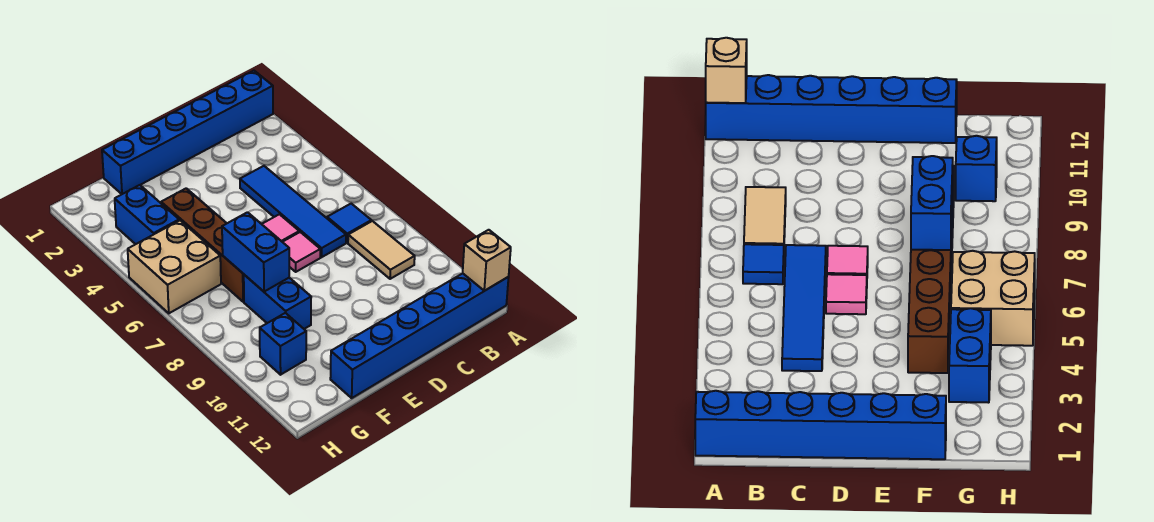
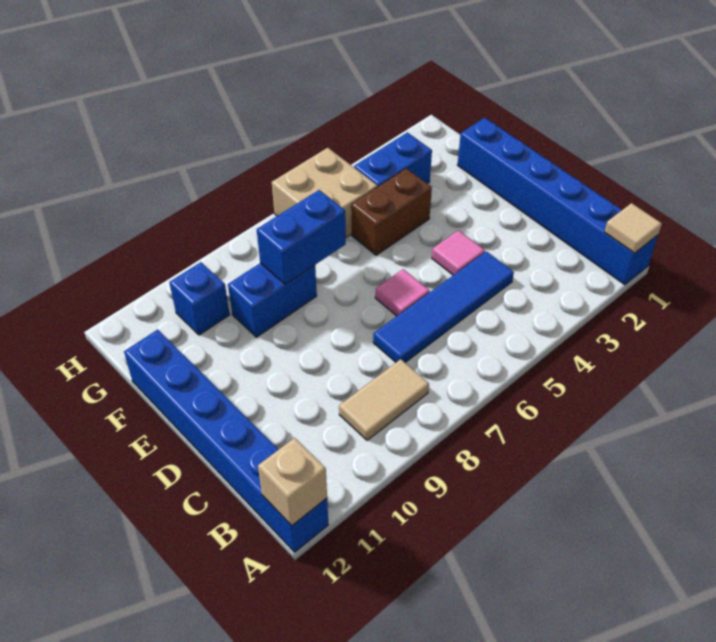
none -> tan 1x1 tile [605,203,662,253]
blue 1x1 tile [327,204,371,243] -> none
pink 1x1 tile [283,232,320,272] -> pink 1x1 tile moved to [432,230,485,275]
brown 1x4 brick [161,188,244,302] -> brown 1x2 brick [351,168,432,255]

